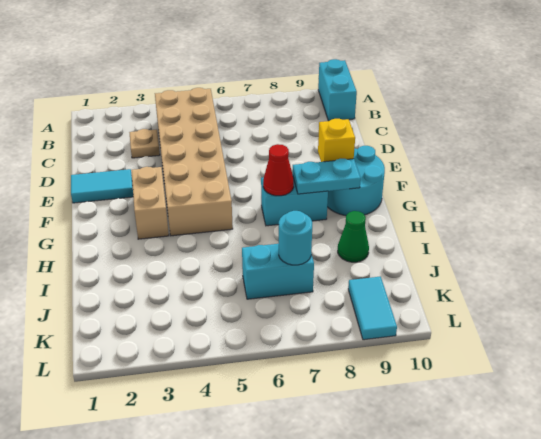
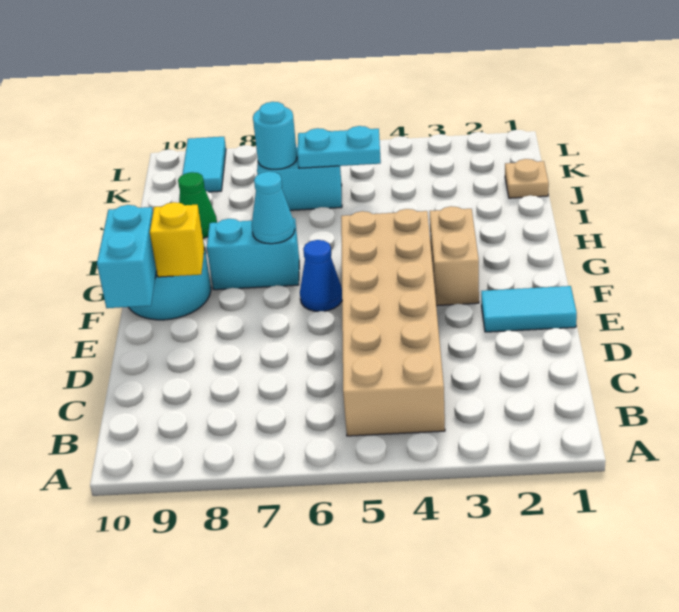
cyan 1x2 brick [318,59,357,121] -> cyan 1x2 brick moved to [97,205,157,308]
tan 1x1 plate [129,129,160,158] -> tan 1x1 plate moved to [505,159,549,198]
none -> blue 1x1 cone [300,240,342,311]
red 1x1 cone [263,144,294,196] -> cyan 1x1 cone [252,171,295,244]
cyan 1x2 plate [293,159,361,194] -> cyan 1x2 plate moved to [298,126,381,168]

